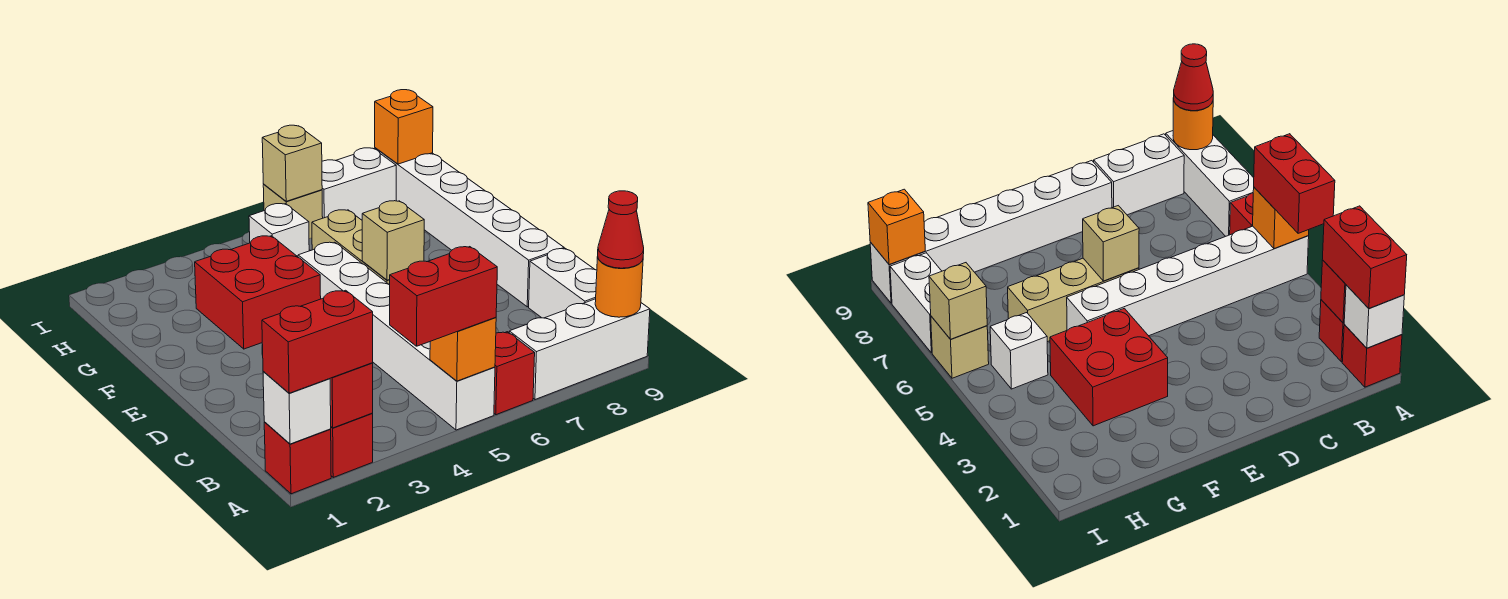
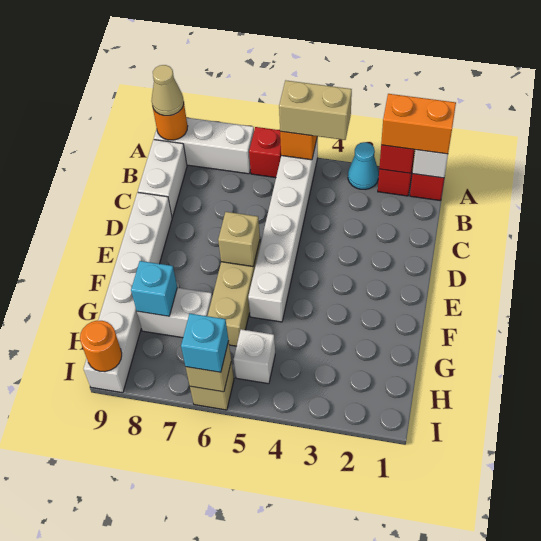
red 1x2 brick [262,290,373,393] -> orange 1x2 brick [381,94,456,154]
none -> cyan 1x1 cone [348,142,379,189]
red 1x2 brick [390,247,497,346] -> tan 1x2 brick [279,80,352,140]
red 1x1 cone [598,191,644,268] -> tan 1x1 cone [152,65,184,116]
red 2x2 brick [195,236,321,349] -> none
none -> cyan 1x1 brick [131,261,177,316]
none -> cyan 1x1 brick [181,314,229,372]
white 1x2 brick [322,148,396,220] -> white 1x2 brick moved to [137,288,212,338]
orange 1x1 brick [375,90,433,164] -> orange 1x1 round brick [80,321,122,372]

